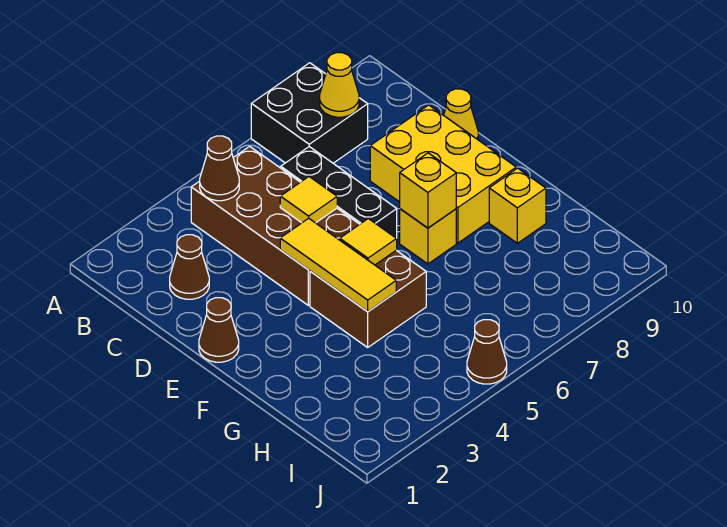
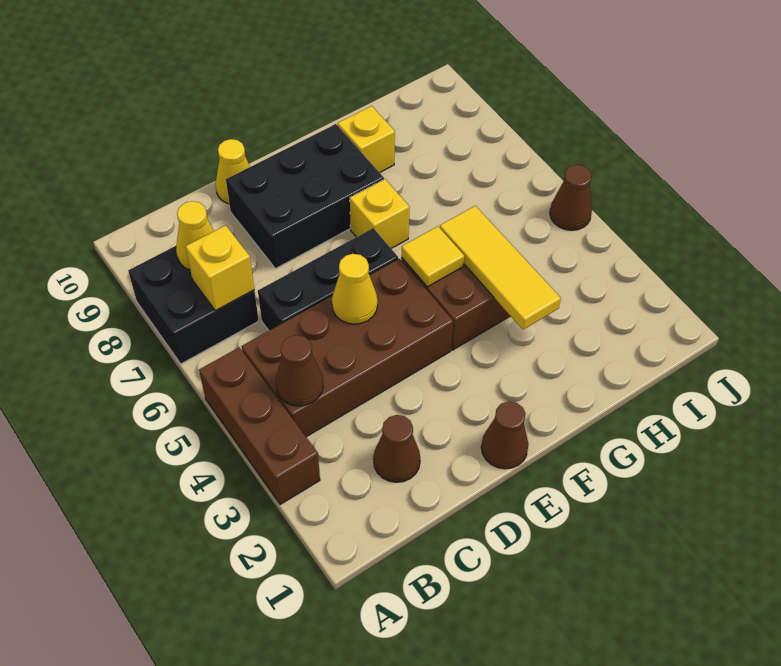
none -> brown 1x3 brick [199,347,320,504]
yellow 1x1 tile [280,177,337,223] -> yellow 1x1 cone [332,254,378,324]
yellow 2x3 brick [370,105,516,243] -> black 2x3 brick [226,124,384,269]
yellow 1x3 tile [280,218,396,312] -> yellow 1x3 tile turned to [440,206,561,330]
yellow 1x1 brick [400,153,456,228] -> yellow 1x1 brick moved to [186,225,254,311]

